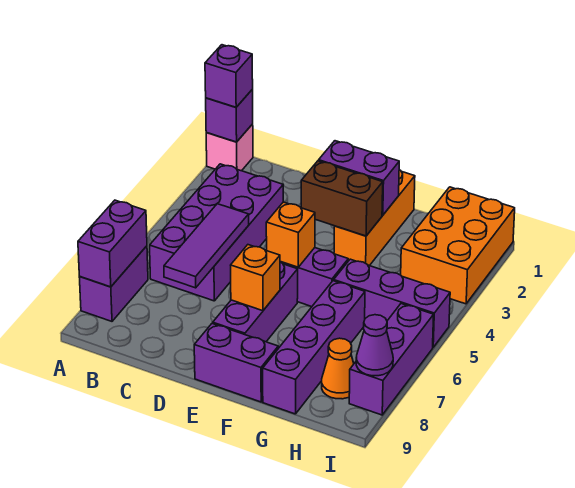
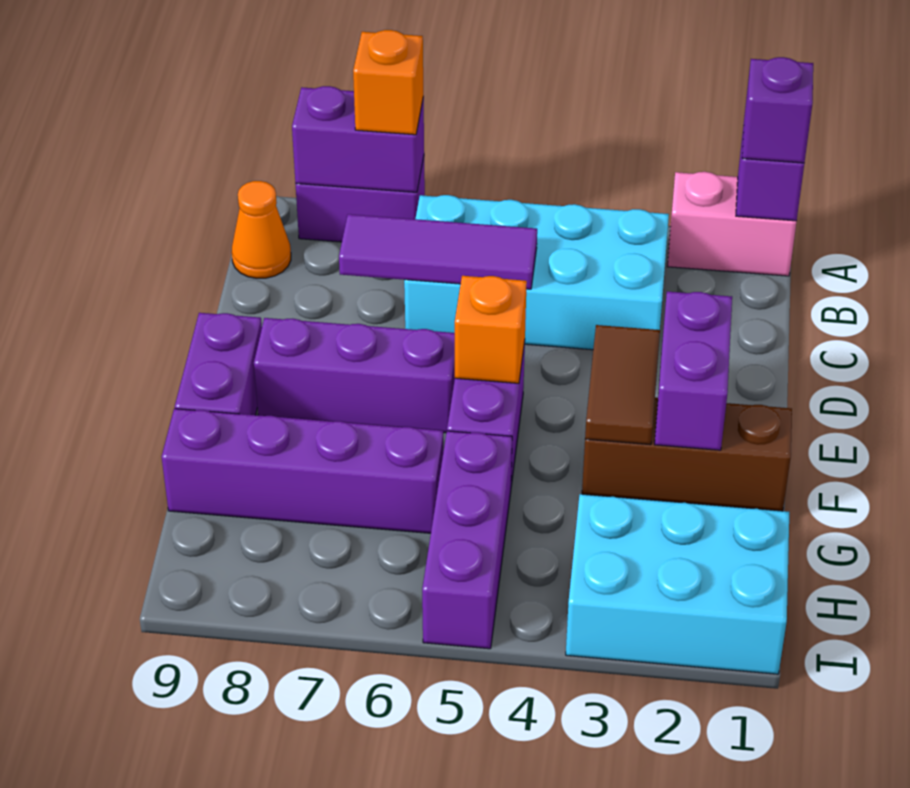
pink 1x1 brick [206,124,253,171] -> pink 1x2 brick [667,172,797,276]
purple 2x4 brick [150,164,283,301] -> cyan 2x4 brick [404,195,669,350]
brown 1x2 brick [301,161,383,236] -> brown 1x2 tile [585,325,660,445]
orange 1x1 brick [231,245,280,311] -> orange 1x1 brick moved to [353,30,423,135]
orange 1x3 brick [334,170,415,266] -> brown 1x3 brick [582,397,792,511]
orange 2x3 brick [401,187,515,304] -> cyan 2x3 brick [566,494,789,674]
orange 1x1 cone [322,338,354,399] -> orange 1x1 cone moved to [232,181,291,278]
purple 1x3 brick [349,304,434,415] -> none
purple 1x1 cone [356,315,393,376] -> none

